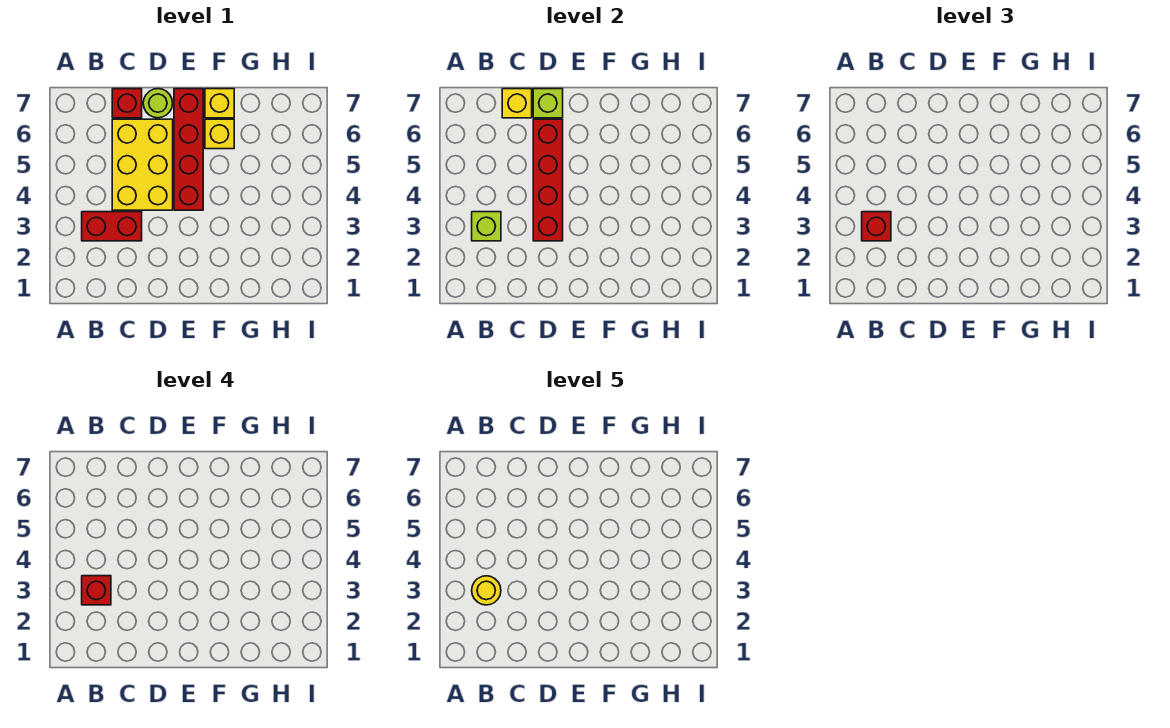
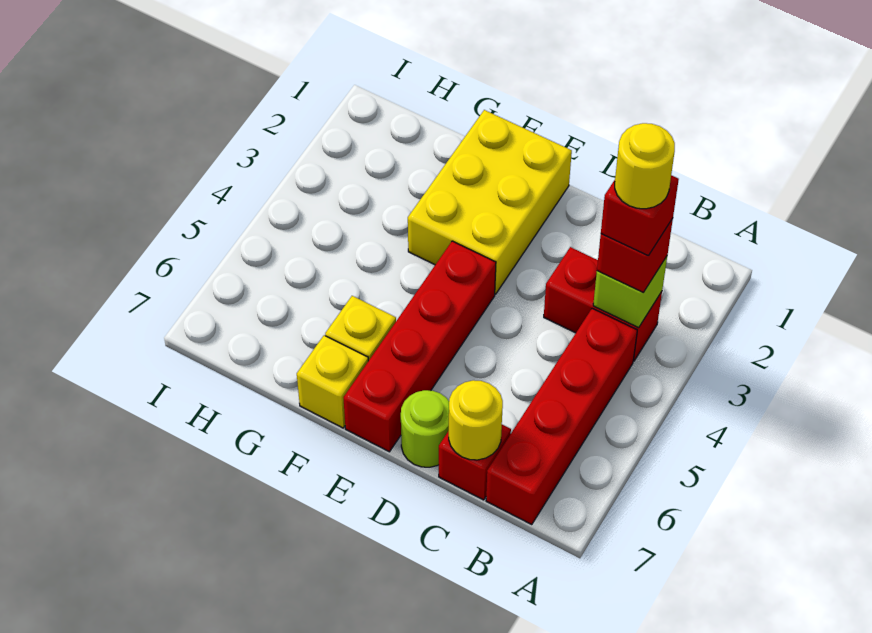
yellow 2x3 brick [112,119,173,210] -> yellow 2x3 brick moved to [408,110,572,294]
yellow 1x1 brick [502,89,532,118] -> yellow 1x1 round brick [449,380,503,460]
red 1x4 brick [533,119,563,241] -> red 1x4 brick moved to [486,308,637,525]
lime 1x1 brick [533,89,563,118] -> none

